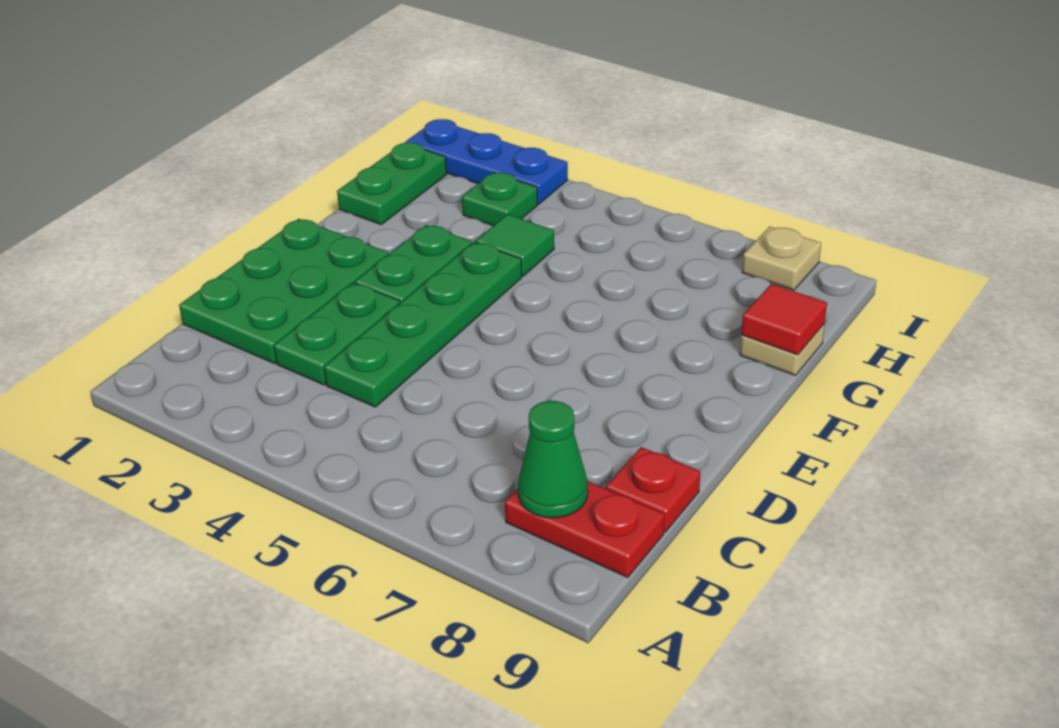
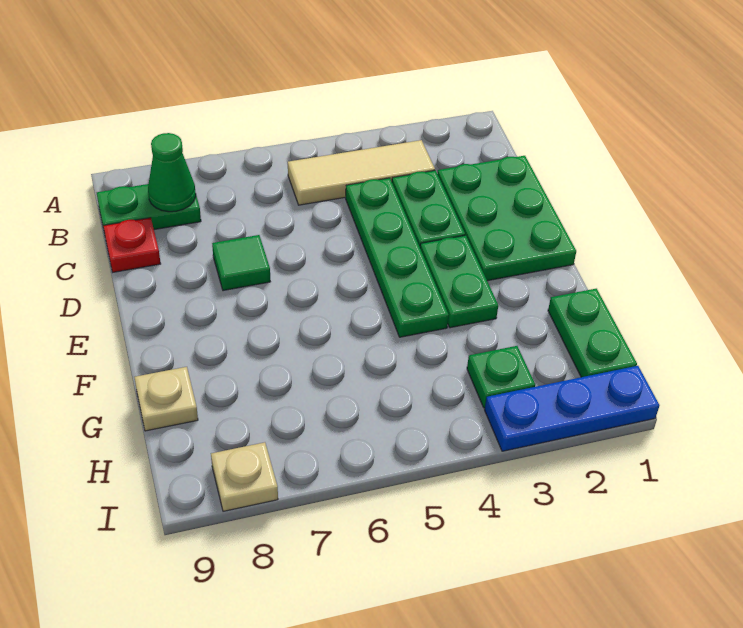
none -> tan 1x3 tile [288,140,435,205]
red 1x2 plate [505,481,665,577] -> green 1x2 plate [97,184,201,230]
green 1x1 tile [476,214,554,276] -> green 1x1 tile moved to [212,235,270,291]
red 1x1 tile [741,284,827,355] -> none

